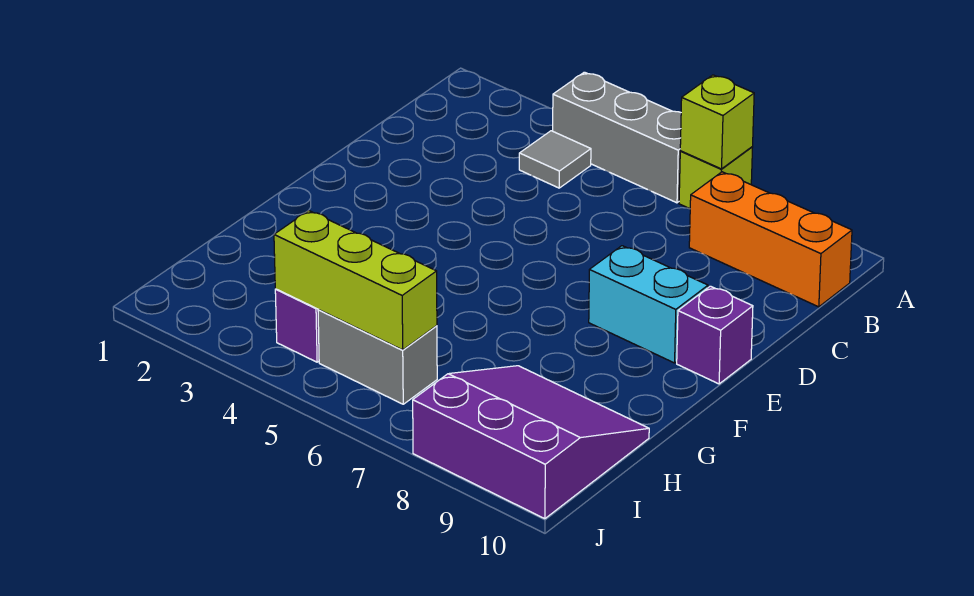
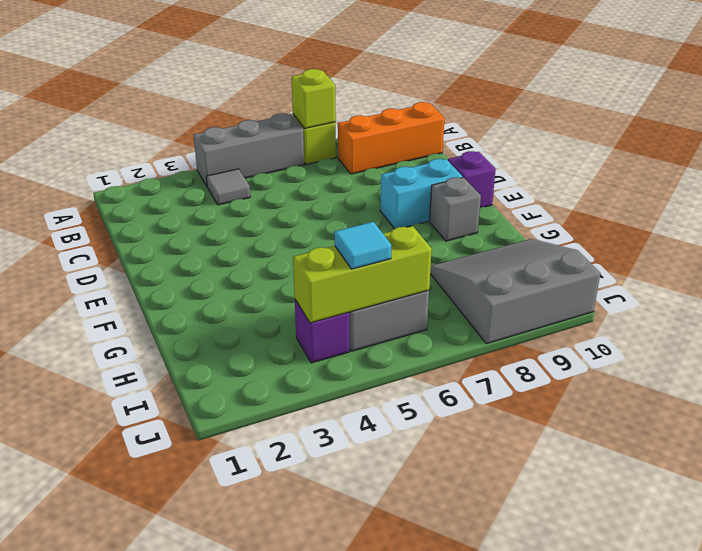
none -> grey 1x1 brick [430,177,481,241]
purple 3x3 slope [413,366,649,519] -> grey 3x3 slope [430,239,600,344]
none -> cyan 1x1 tile [334,222,391,269]

